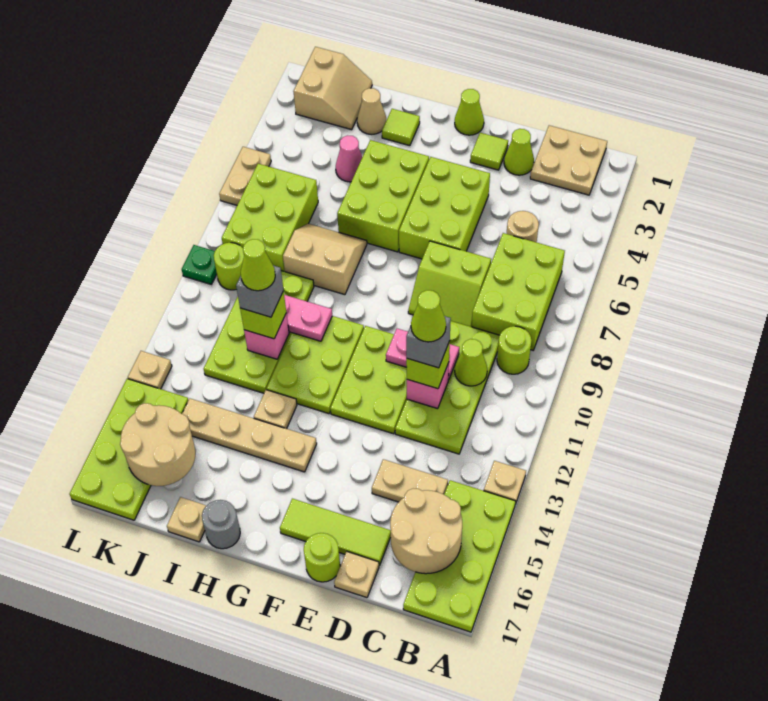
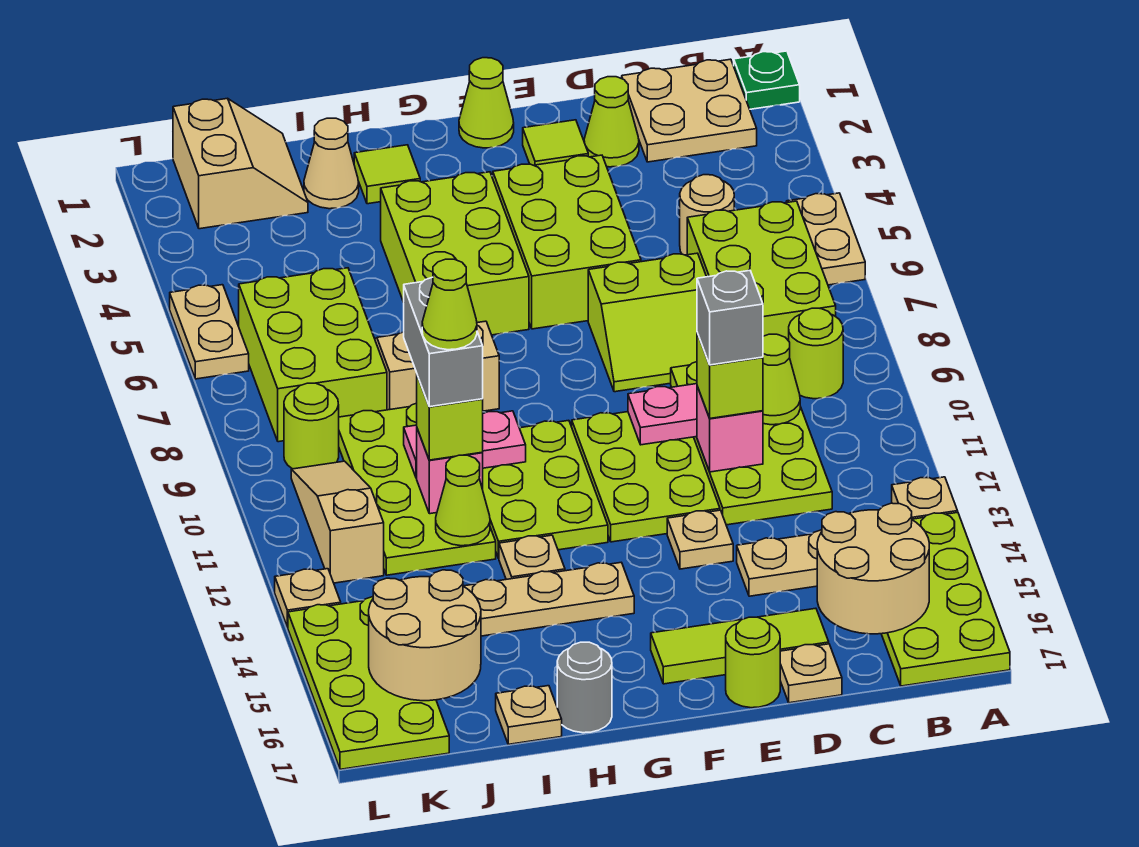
none -> tan 1x2 plate [786,193,865,285]
lime 1x1 cone [411,290,446,342] -> lime 1x1 cone moved to [436,455,490,546]
none -> tan 1x1 plate [667,510,733,569]
pink 1x1 cone [336,135,362,182] -> none
grey 1x1 brick [236,266,284,317] -> grey 1x2 brick [404,277,483,407]
none -> tan 1x3 slope [291,461,384,583]
green 1x1 plate [182,245,217,284] -> green 1x1 plate moved to [734,51,800,109]

